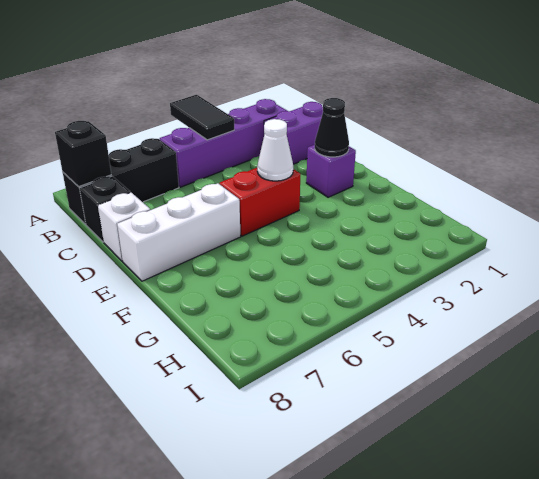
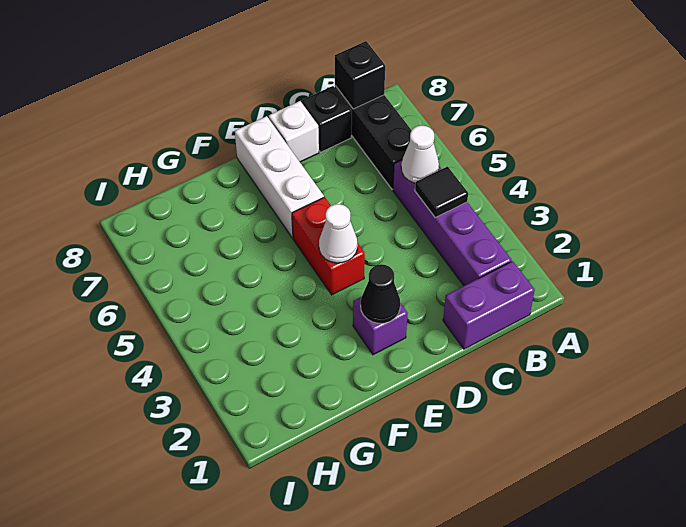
black 1x2 tile [170,95,234,140] -> black 1x1 tile [415,166,468,217]
none -> white 1x1 cone [401,126,439,183]
purple 1x2 brick [264,102,323,164] -> purple 1x2 brick turned to [443,261,535,349]

